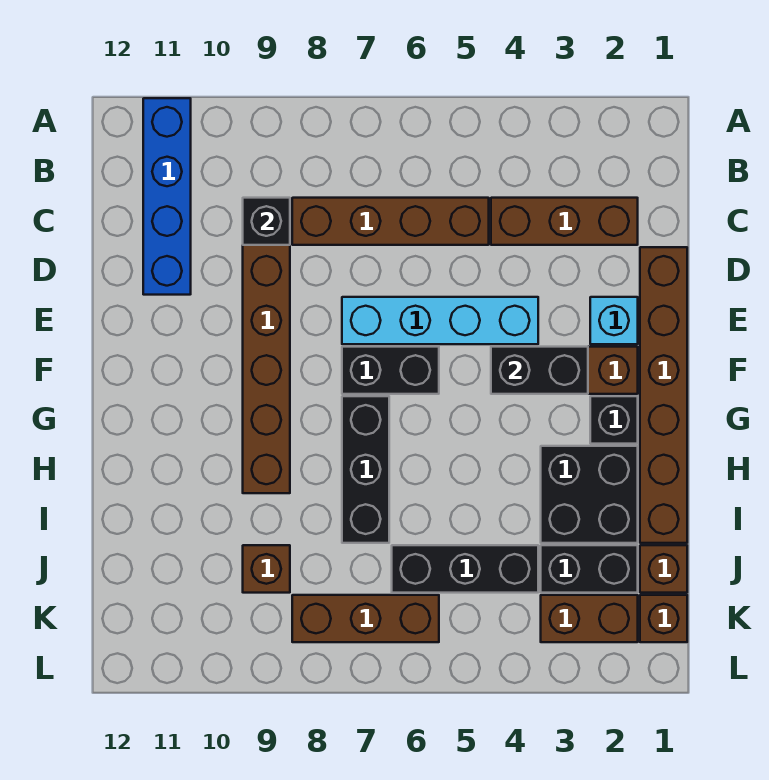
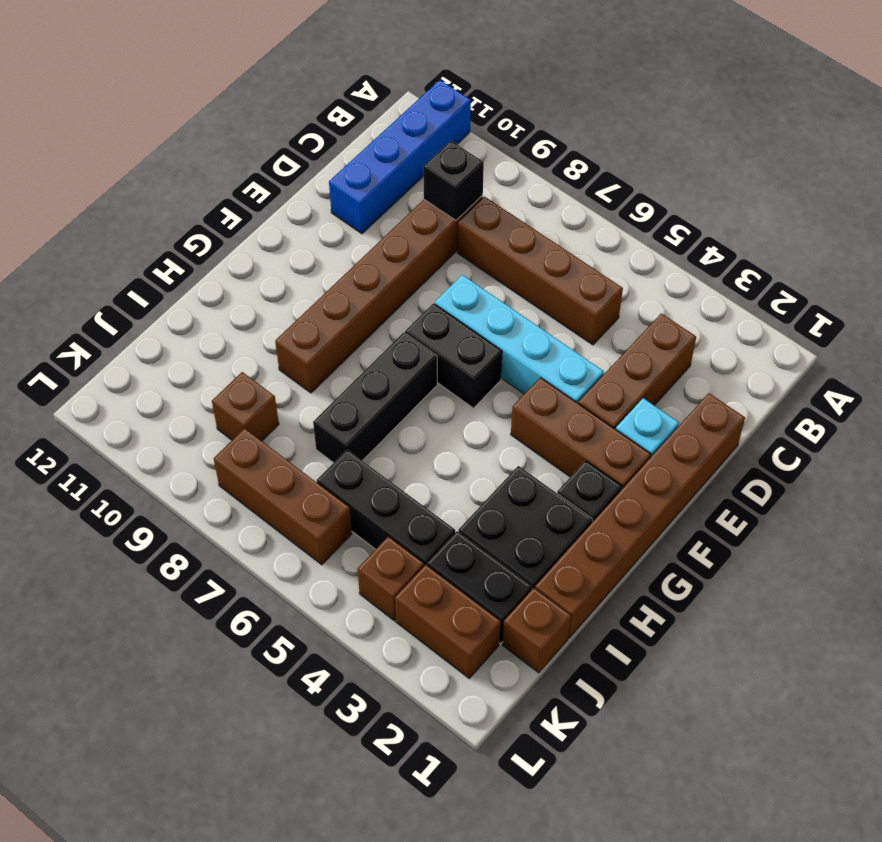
brown 1x3 brick [491,198,638,245] -> brown 1x3 brick turned to [578,313,696,429]
black 1x2 brick [491,347,588,394] -> none
brown 1x1 brick [640,595,687,642] -> brown 1x1 brick moved to [357,537,424,621]

